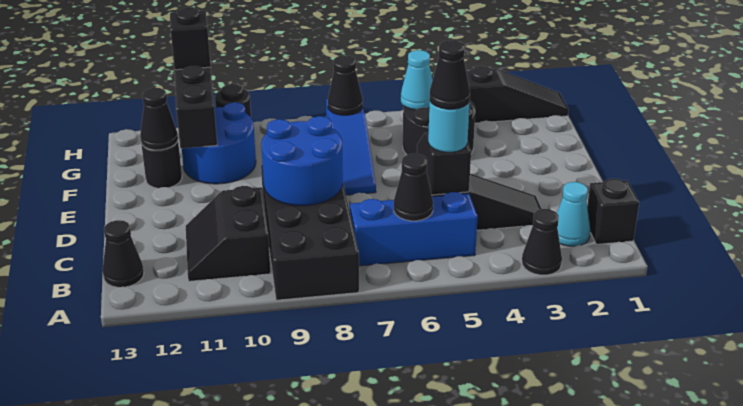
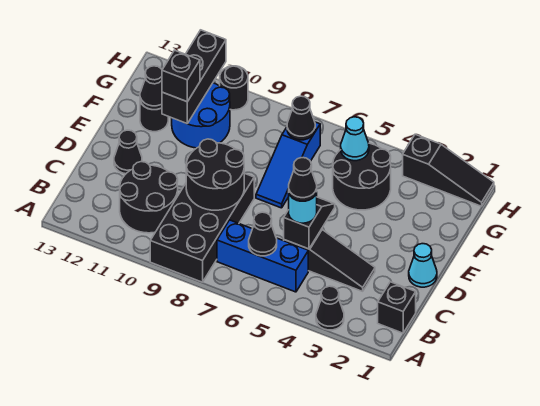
cyan 1x1 cone [557,182,590,246] -> cyan 1x1 cone moved to [409,244,437,287]
black 2x2 slope [186,186,271,281] -> black 2x2 round brick [120,162,178,233]
black 1x1 cone [103,220,144,287] -> black 1x1 cone moved to [114,130,142,174]
blue 2x2 round brick [261,116,343,206] -> black 2x2 round brick [186,139,244,210]
black 1x1 brick [170,8,211,70] -> black 1x1 brick moved to [162,50,200,102]

